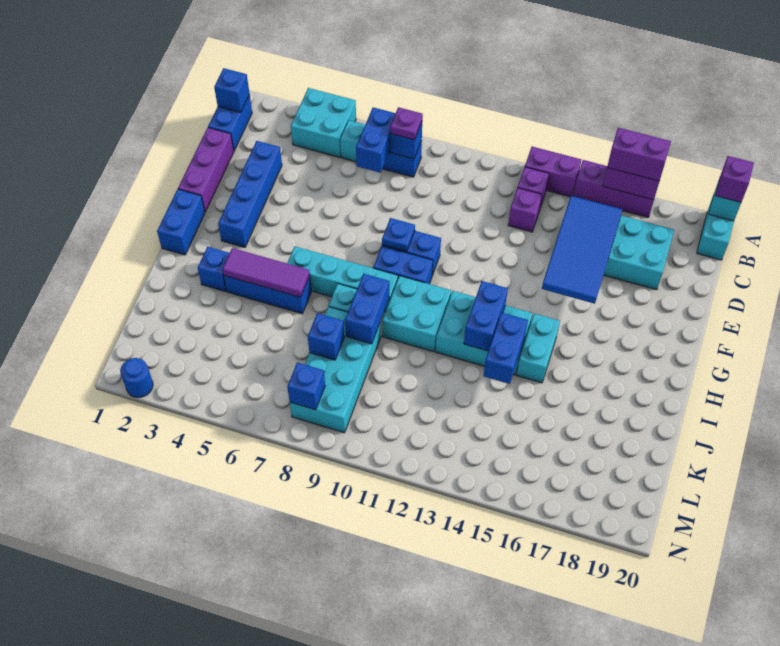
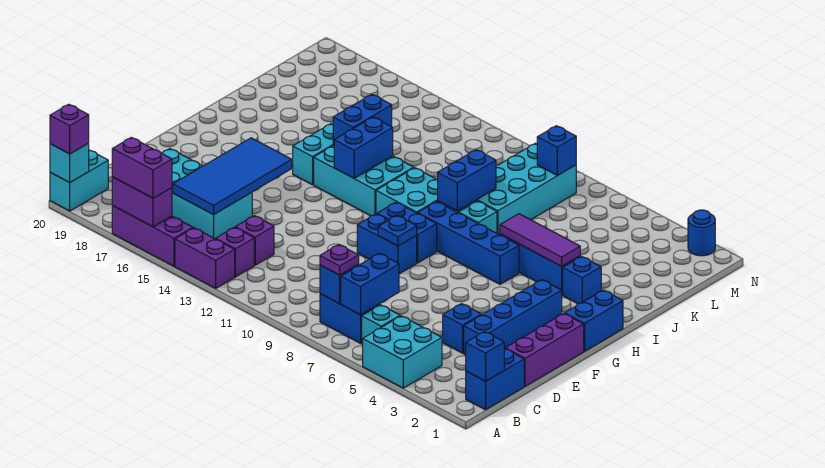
cyan 1x4 brick [287,246,398,312] -> blue 1x4 brick [418,202,519,284]
blue 1x1 brick [308,313,344,360] -> blue 1x1 brick moved to [443,304,481,353]

